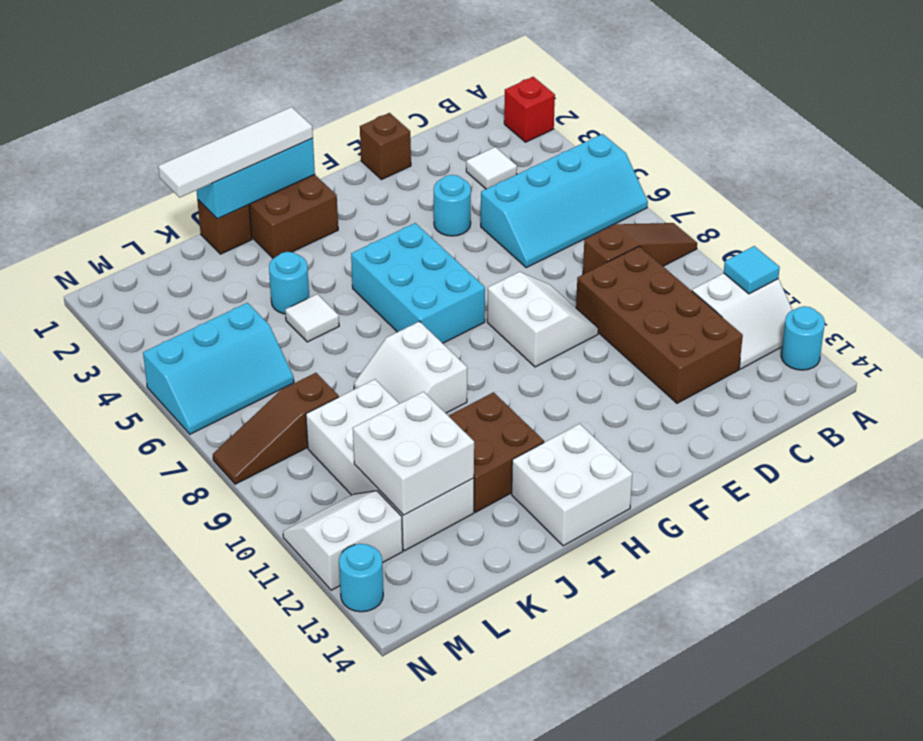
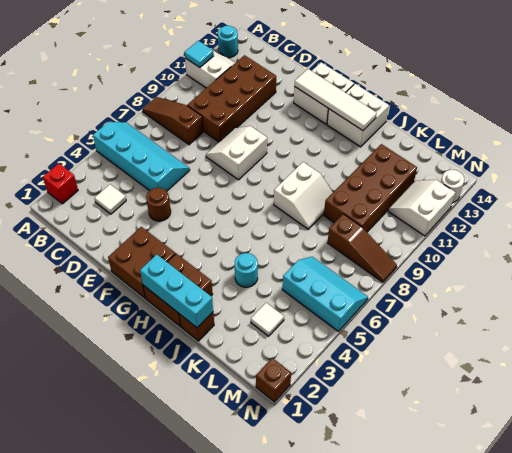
brown 1x1 brick [360,113,411,180] -> brown 1x1 brick moved to [256,358,291,402]
cyan 1x1 round brick [434,175,471,236] -> brown 1x1 round brick [146,188,171,221]
cyan 2x3 brick [351,223,485,343] -> none
white 1x4 tile [158,107,313,197] -> white 1x4 tile moved to [295,69,377,131]
brown 2x2 brick [449,392,544,512] -> brown 2x2 brick moved to [108,227,175,298]
white 1x1 tile [285,294,339,342] -> white 1x1 tile moved to [251,303,284,336]
white 2x4 brick [306,379,474,551] -> brown 2x4 brick [324,144,417,232]
white 2x2 brick [353,392,474,515] -> white 2x2 brick moved to [294,62,354,124]
white 2x2 slope [283,491,403,590] -> white 2x2 slope turned to [388,180,455,236]
cyan 1x1 round brick [339,544,383,612] -> white 1x1 round brick [441,170,464,202]

